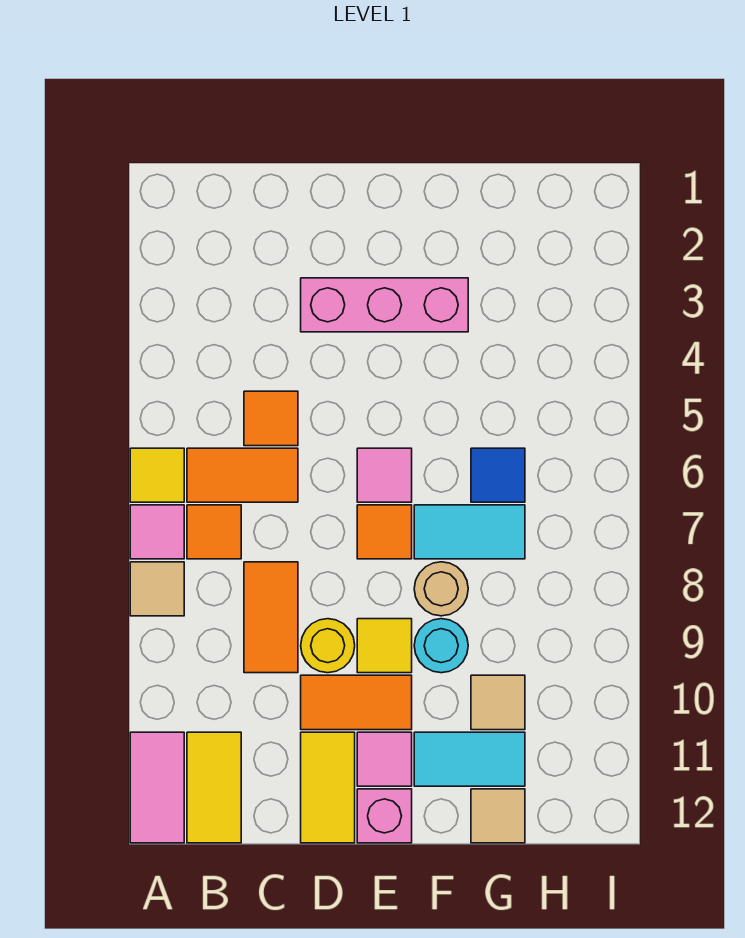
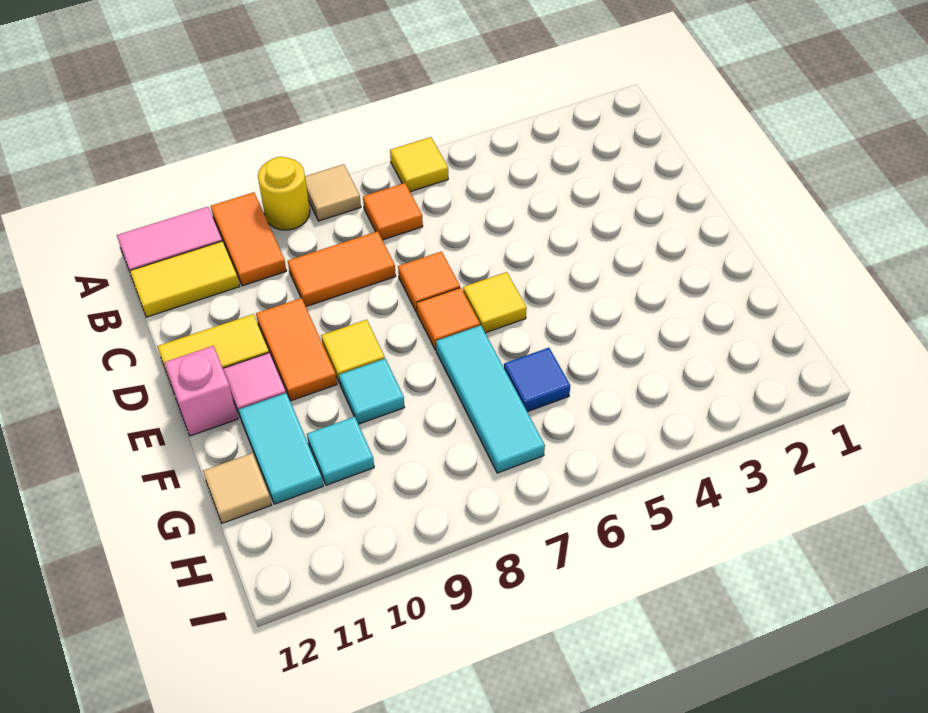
pink 1x1 tile [130,505,184,559] -> none
orange 1x2 tile [187,448,298,502] -> orange 1x2 tile moved to [211,192,286,286]
orange 1x1 tile [244,391,298,446] -> orange 1x1 tile moved to [398,252,460,312]
pink 1x3 brick [301,278,468,332] -> none
yellow 1x1 round brick [301,619,355,673] -> yellow 1x1 round brick moved to [258,157,310,230]
pink 1x1 tile [357,448,412,502] -> yellow 1x1 tile [463,272,527,333]
cyan 1x2 tile [414,505,525,559] -> cyan 1x3 tile [436,325,545,473]
tan 1x1 round brick [414,562,468,616] -> none
cyan 1x1 round brick [414,619,468,673] -> cyan 1x1 tile [339,359,404,424]
tan 1x1 tile [471,675,525,730] -> cyan 1x1 tile [307,417,374,485]

